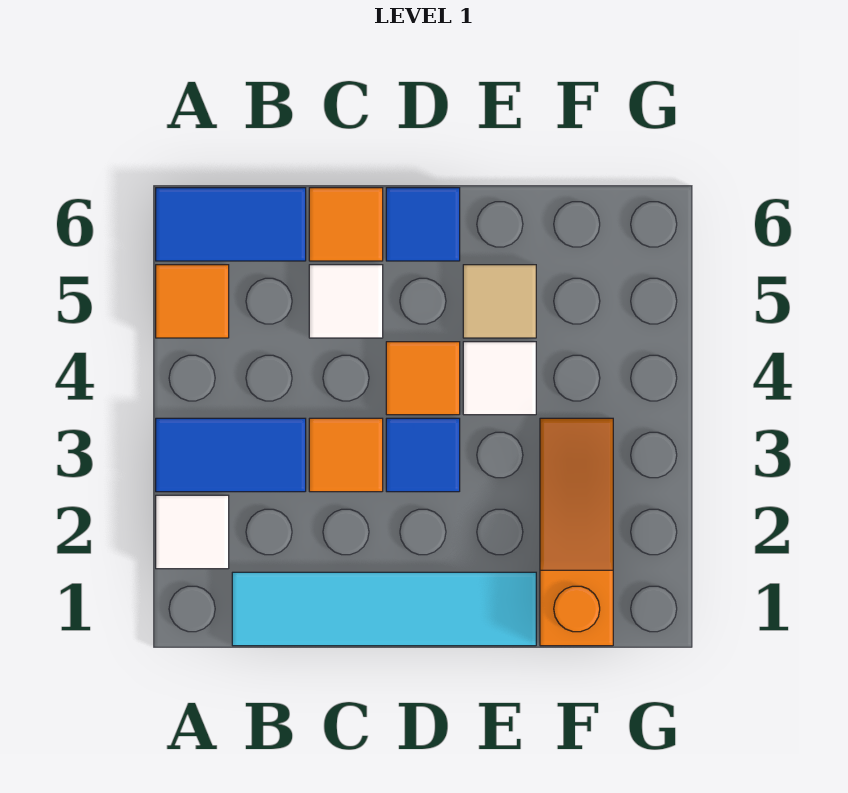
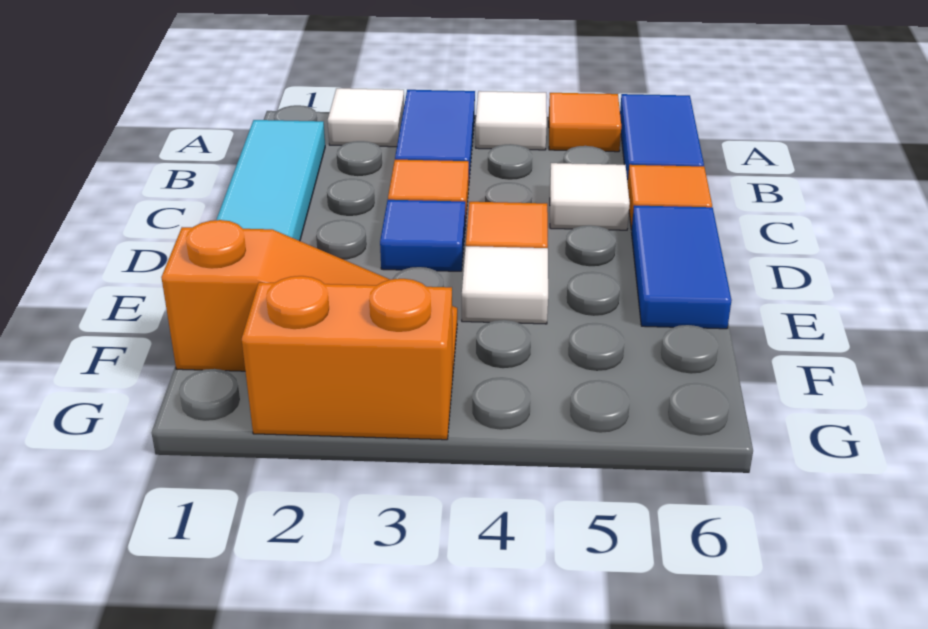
none -> white 1x1 tile [476,91,547,150]
blue 1x1 tile [386,188,460,261] -> blue 1x2 tile [632,205,732,329]
tan 1x1 tile [463,265,536,338] -> none
none -> orange 1x2 brick [242,276,453,440]

